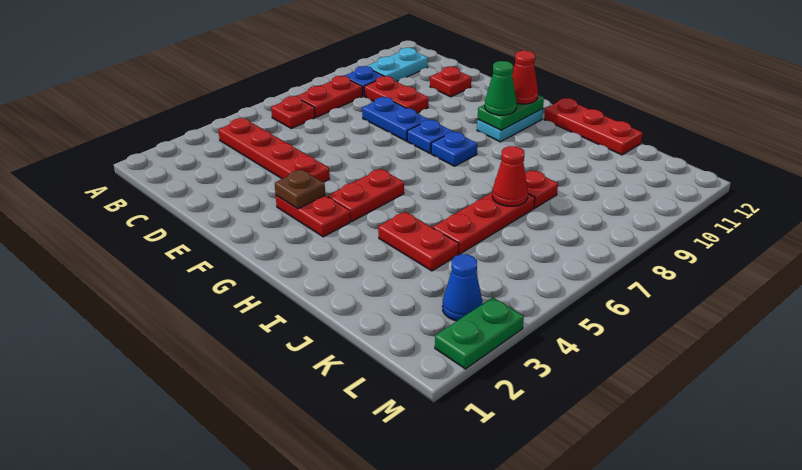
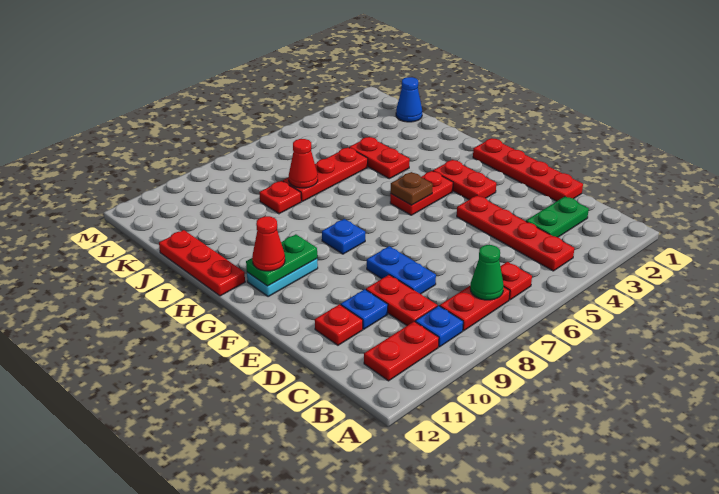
cyan 1x2 plate [368,48,428,82] -> red 1x2 plate [364,321,439,381]
none -> red 1x4 plate [473,138,583,201]
brown 1x1 plate [275,170,325,209] -> brown 1x1 plate moved to [391,172,433,205]
blue 1x1 plate [407,119,453,153] -> blue 1x1 plate moved to [341,289,388,329]
green 1x1 cone [485,61,517,115] -> green 1x1 cone moved to [470,245,504,300]
blue 1x1 cone [442,254,482,321] -> blue 1x1 cone moved to [396,77,422,122]
green 1x2 plate [435,297,524,369] -> green 1x2 plate moved to [526,196,589,237]

